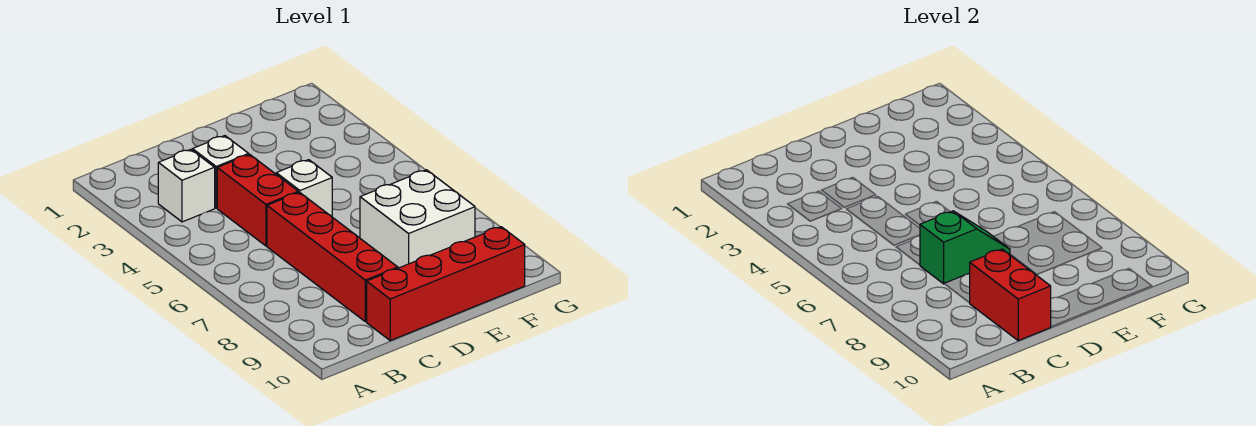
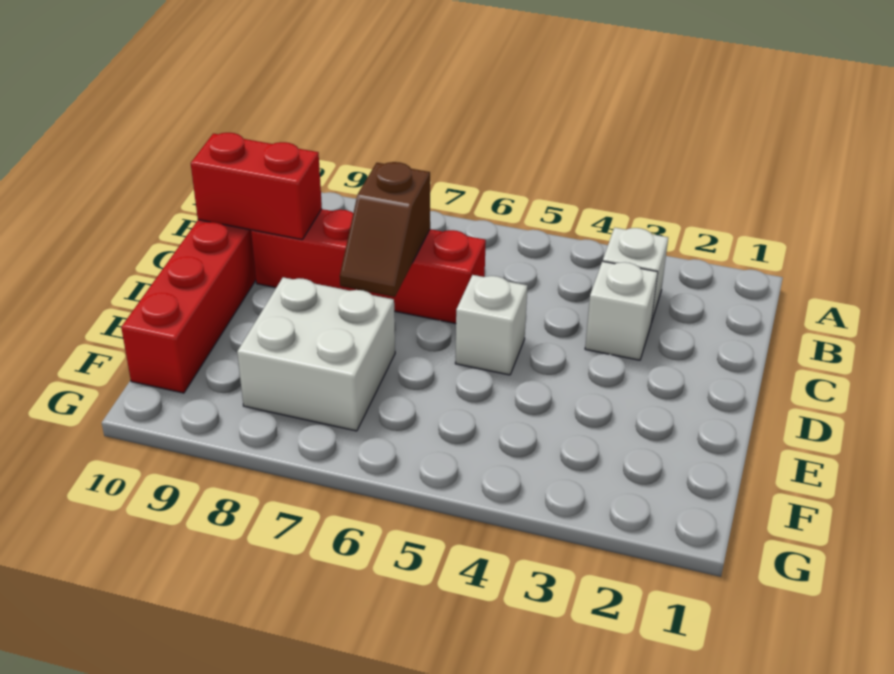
red 1x2 brick [217,154,298,246] -> none
green 1x2 slope [920,211,1010,284] -> brown 1x2 slope [340,162,430,297]

